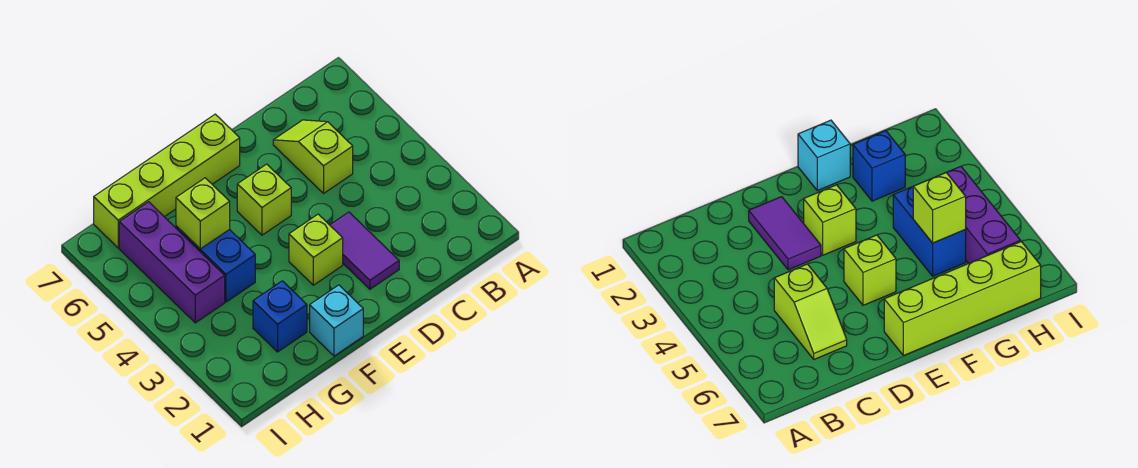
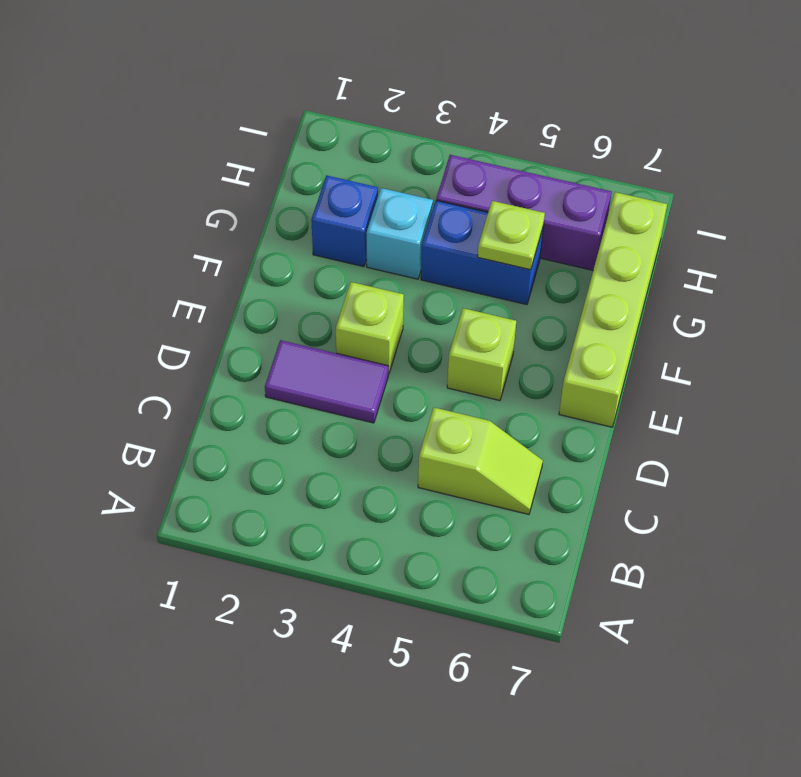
cyan 1x1 brick [310,285,363,356] -> cyan 1x1 brick moved to [366,188,433,279]
lime 1x1 brick [176,178,230,249] -> lime 1x1 plate [478,201,545,270]

